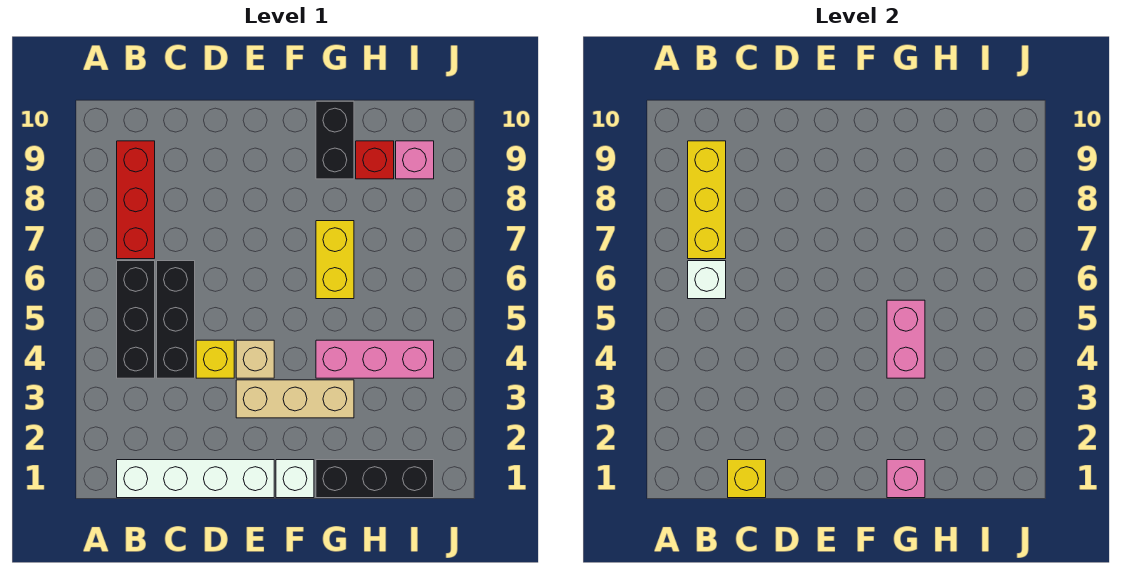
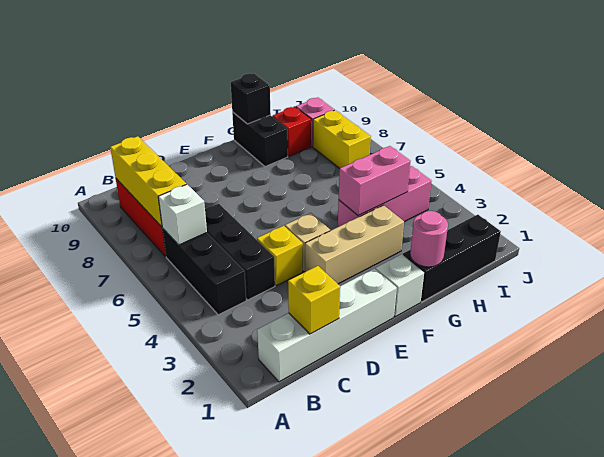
pink 1x1 brick [887,460,925,498] -> pink 1x1 round brick [410,211,448,267]
pink 1x2 brick [887,300,925,378] -> pink 1x2 brick turned to [339,146,410,216]
yellow 1x2 brick [316,221,354,299] -> yellow 1x2 brick moved to [313,110,371,168]
none -> black 1x1 brick [231,73,271,124]

